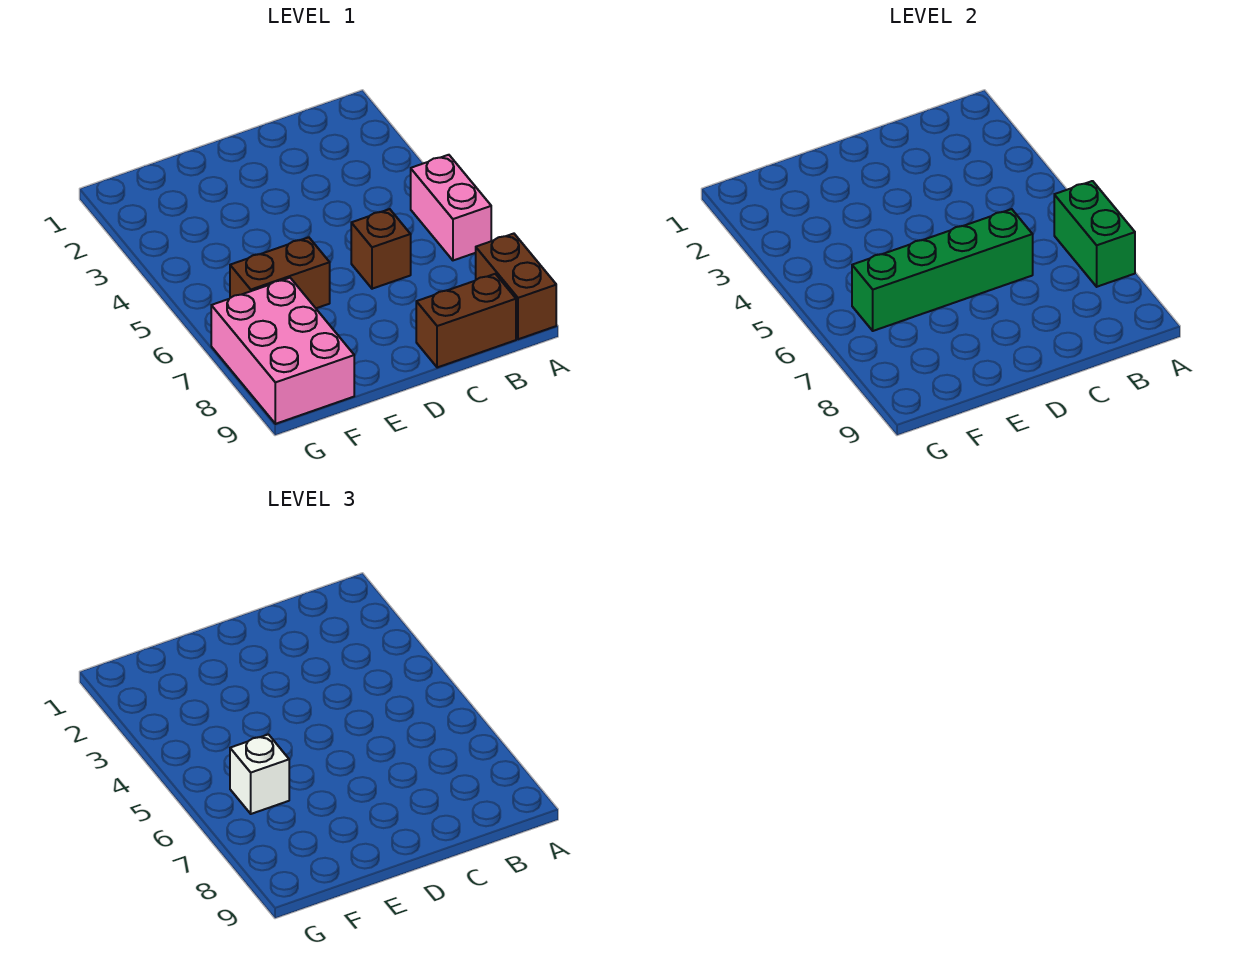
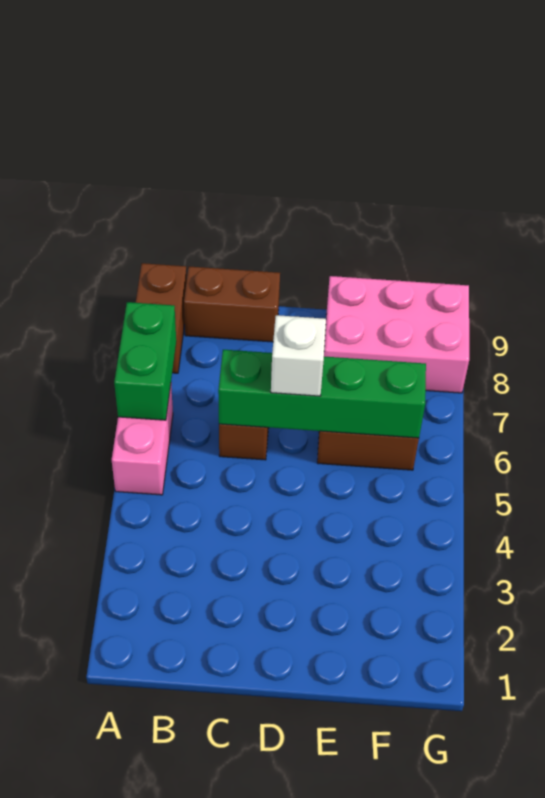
white 1x1 brick [230,734,289,814] -> white 1x1 brick moved to [271,315,326,396]
pink 2x3 brick [211,278,354,424] -> pink 2x3 brick turned to [324,276,469,393]

